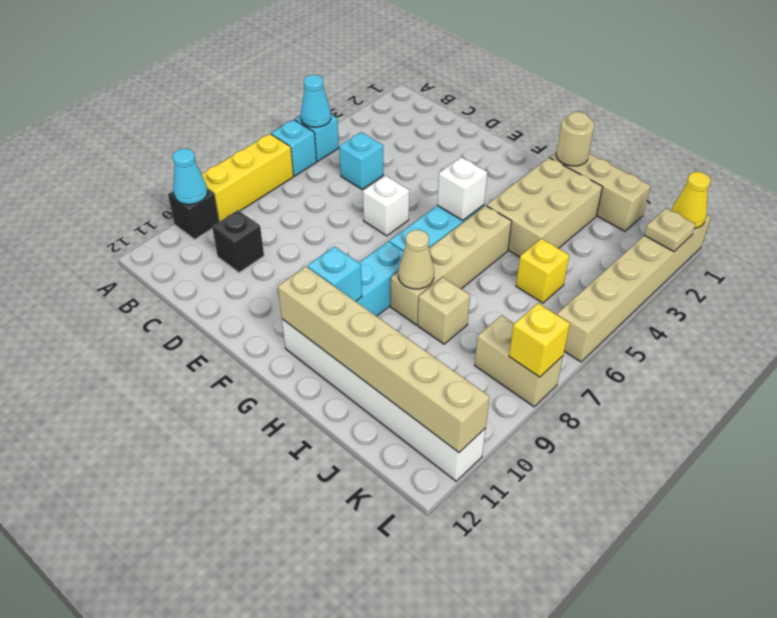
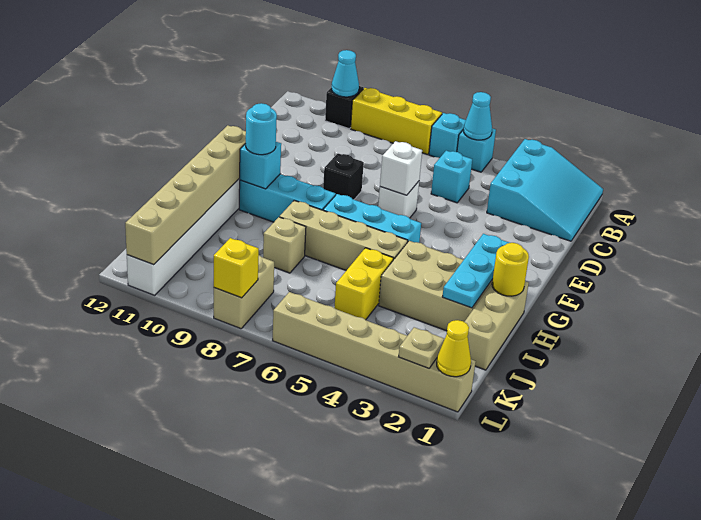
none -> cyan 3x3 slope [487,139,603,241]
black 1x1 brick [212,210,264,273] -> black 1x1 brick moved to [323,153,364,199]
none -> cyan 1x3 plate [442,234,509,308]
white 1x1 brick [437,157,487,220] -> white 1x1 brick moved to [380,141,422,195]
none -> cyan 1x1 round brick [246,103,277,155]
tan 1x1 round brick [556,112,594,166] -> yellow 1x1 round brick [492,243,529,296]
tan 1x1 cone [398,230,434,289] -> none
yellow 1x1 brick [516,239,569,303] -> yellow 1x2 brick [334,248,394,320]

